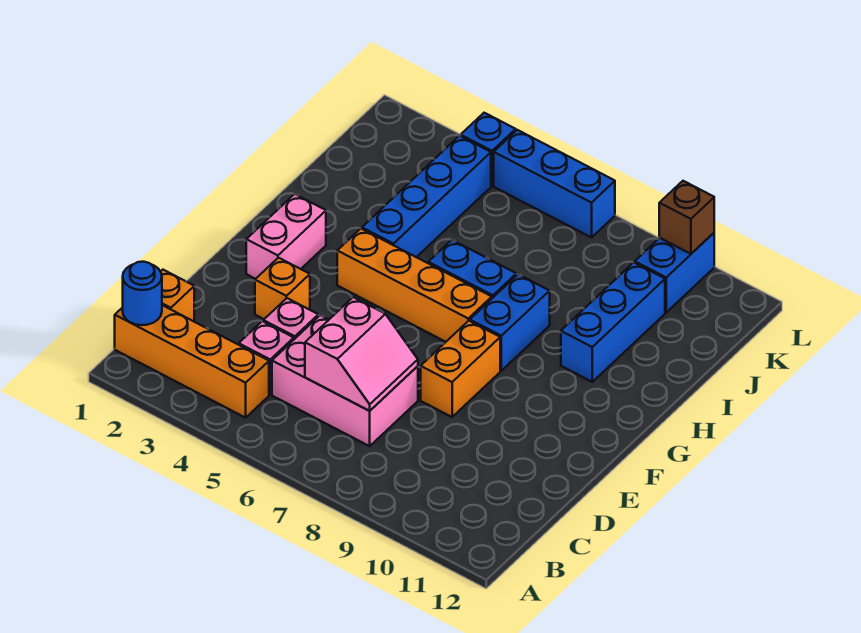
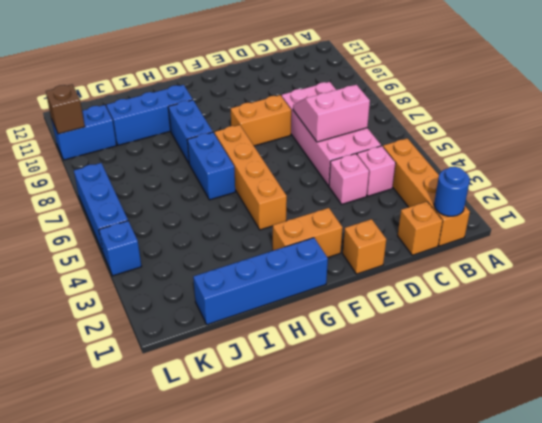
pink 2x3 brick [272,315,418,446] -> pink 2x4 brick [282,82,381,186]
orange 1x1 brick [255,258,310,319] -> orange 1x1 brick moved to [343,219,386,274]
pink 1x2 brick [246,194,326,279] -> orange 1x2 brick [273,208,343,258]
blue 1x2 brick [470,274,550,371] -> blue 1x2 brick turned to [168,100,213,163]
blue 1x4 brick [362,136,491,257] -> blue 1x4 brick moved to [193,238,328,325]

